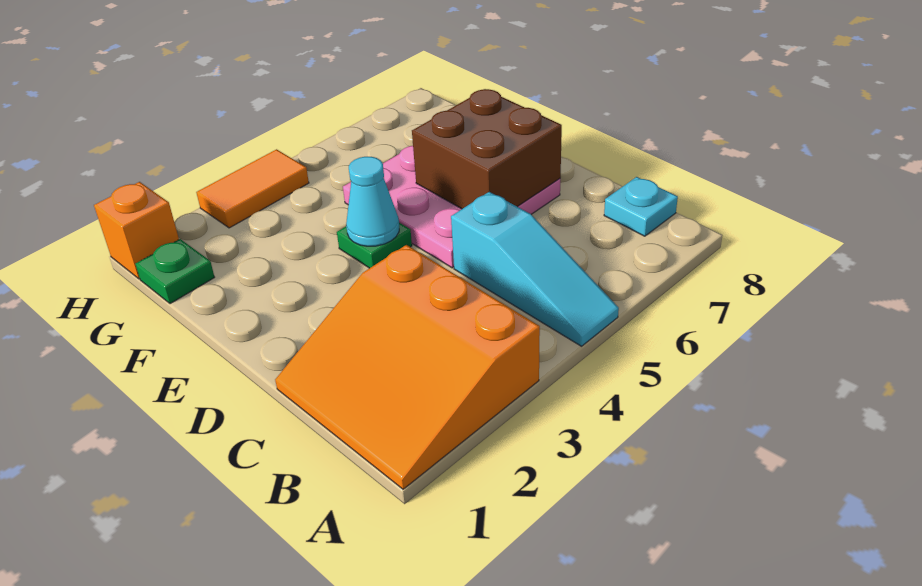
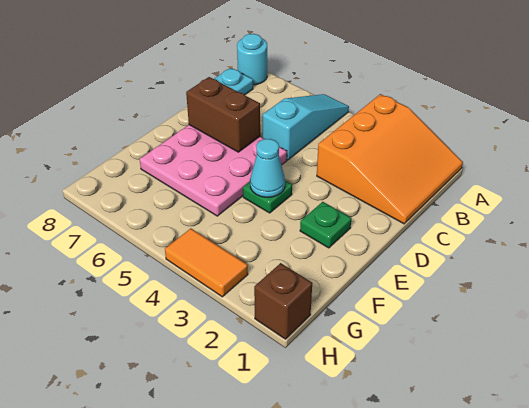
none -> cyan 1x1 round brick [237,34,267,85]
brown 2x2 brick [412,89,562,209] -> brown 1x2 brick [186,77,260,152]
green 1x1 plate [135,239,215,304] -> green 1x1 plate moved to [300,202,352,248]
orange 1x1 brick [94,182,179,279] -> brown 1x1 brick [254,263,312,339]

